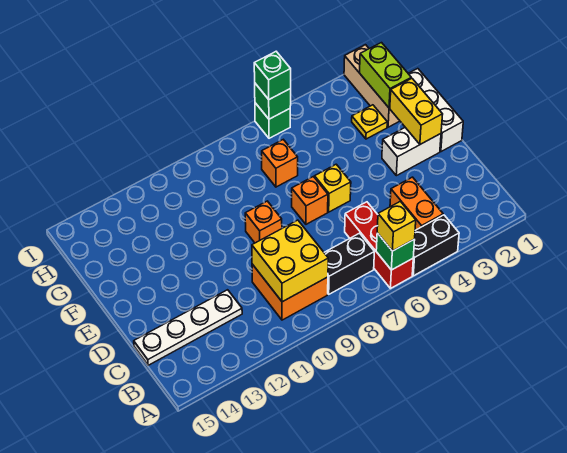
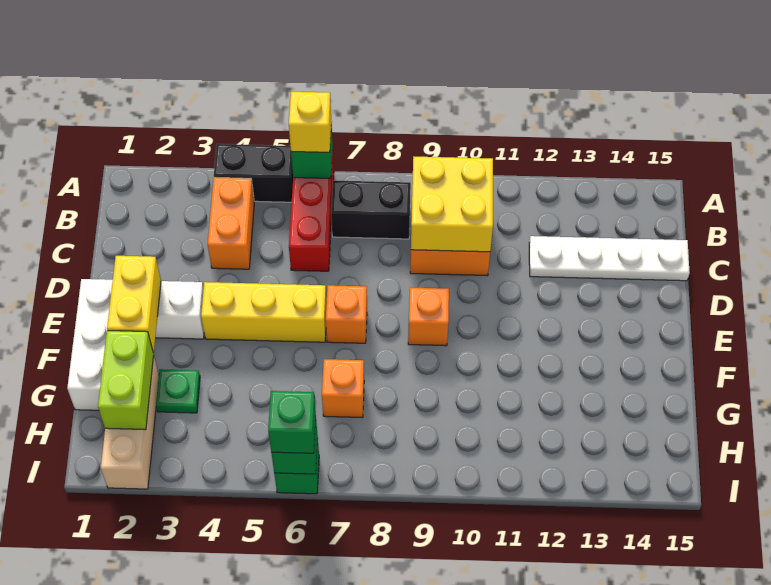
yellow 1x1 brick [315,164,351,212] -> yellow 1x3 brick [201,282,327,342]
yellow 1x1 plate [352,105,387,139] -> green 1x1 plate [156,369,200,413]

